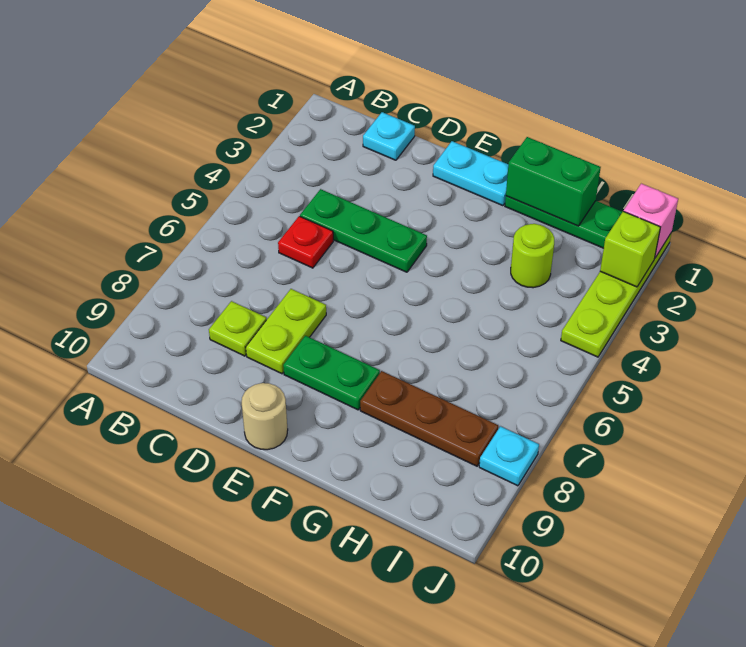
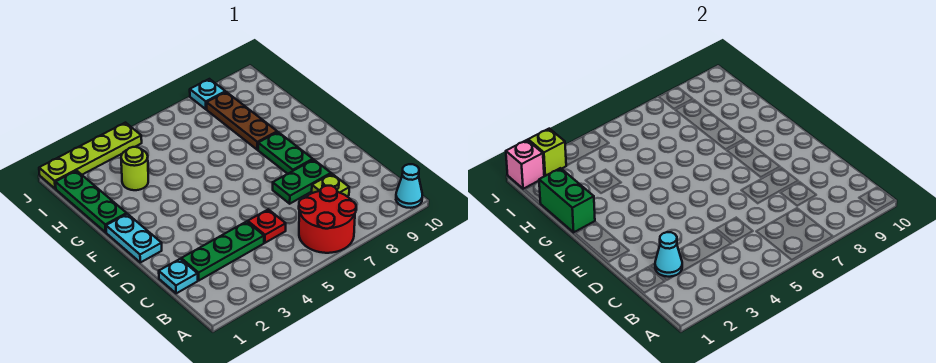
none -> red 2x2 round brick [299,186,356,253]
none -> cyan 1x1 cone [396,164,422,208]
none -> cyan 1x1 cone [655,232,682,277]
green 1x3 plate [300,189,427,272] -> green 1x3 plate turned to [181,221,264,280]
lime 1x2 plate [246,289,326,374] -> green 1x2 plate [273,160,331,204]
tan 1x1 round brick [242,383,288,450] -> none

